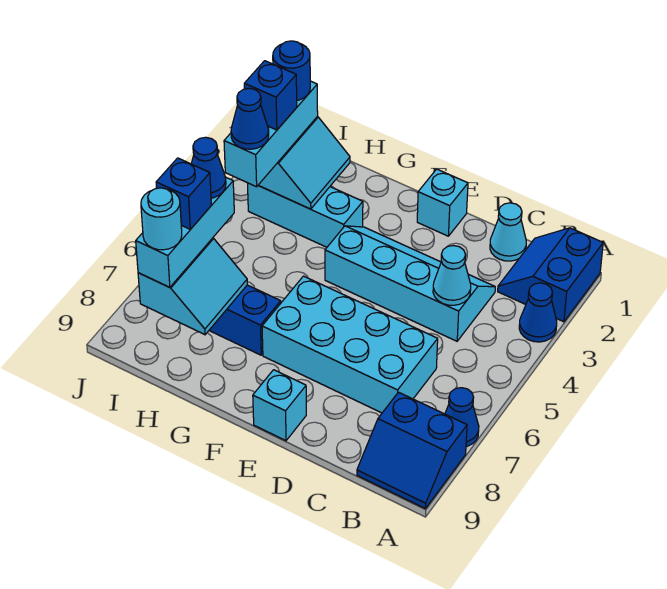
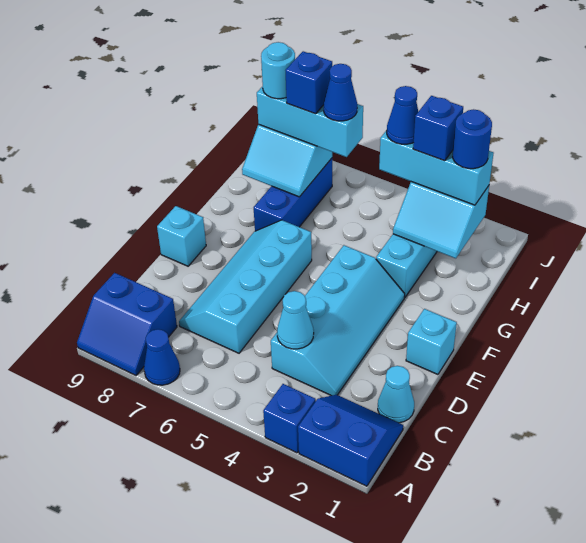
blue 1x1 cone [519,283,557,342] -> blue 1x1 brick [263,384,316,453]
blue 2x2 slope [357,392,467,509] -> blue 2x2 slope turned to [77,273,177,375]
cyan 2x4 brick [262,276,438,413] -> cyan 2x4 slope [179,220,312,353]

